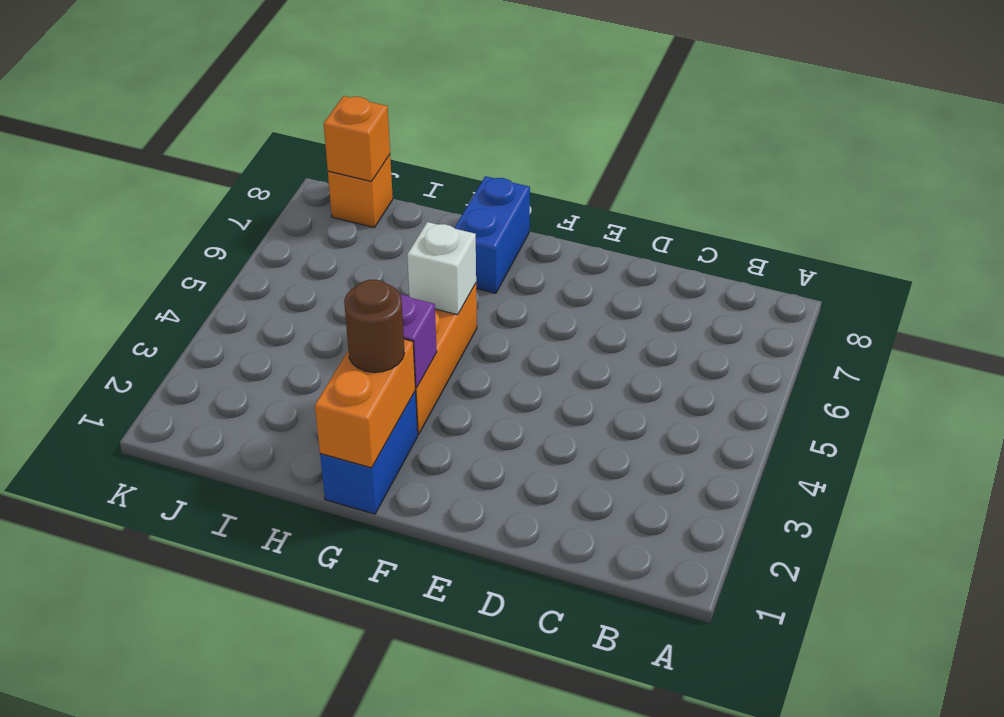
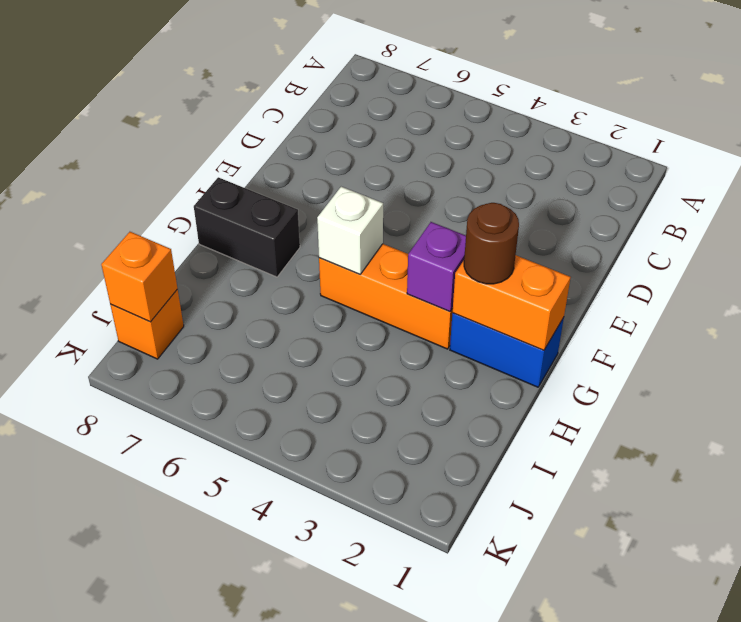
blue 1x2 brick [455,176,530,293] -> black 1x2 brick [194,177,300,277]

